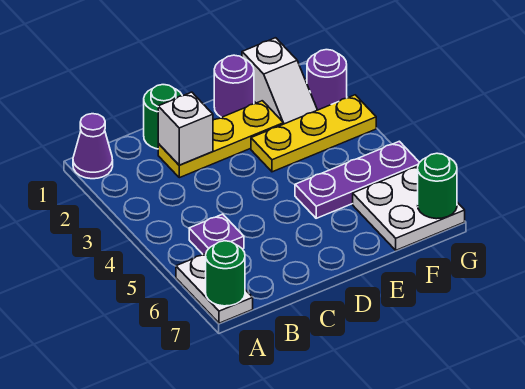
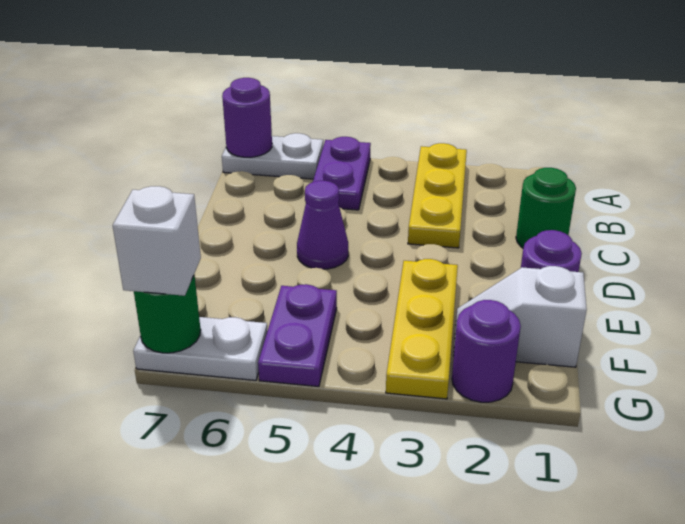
purple 1x1 cone [73,114,113,179] -> purple 1x1 cone moved to [297,181,348,269]
green 1x1 round brick [206,241,245,306] -> purple 1x1 round brick [222,78,272,157]
purple 1x1 plate [189,214,244,254] -> purple 1x2 plate [313,137,371,210]
yellow 1x3 plate [158,101,284,178] -> yellow 1x3 plate moved to [408,143,467,248]
white 1x1 brick [158,92,213,165] -> white 1x1 brick moved to [113,186,201,296]
purple 1x3 plate [295,141,420,218] -> purple 1x2 plate [258,284,337,387]
white 2x2 plate [353,166,465,250] -> white 1x2 plate [133,317,268,380]

